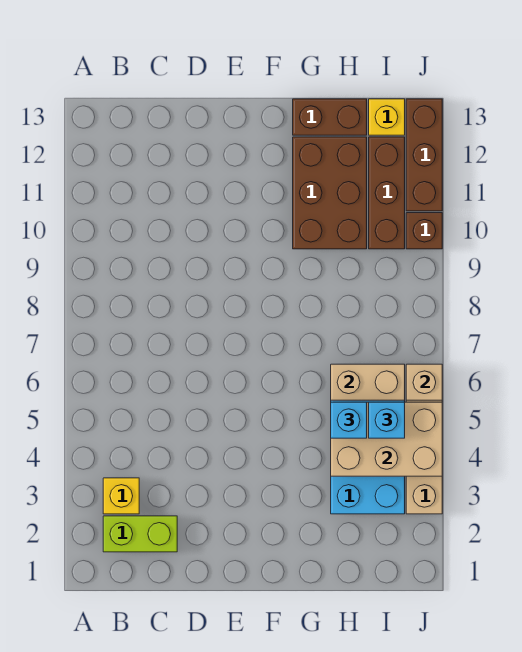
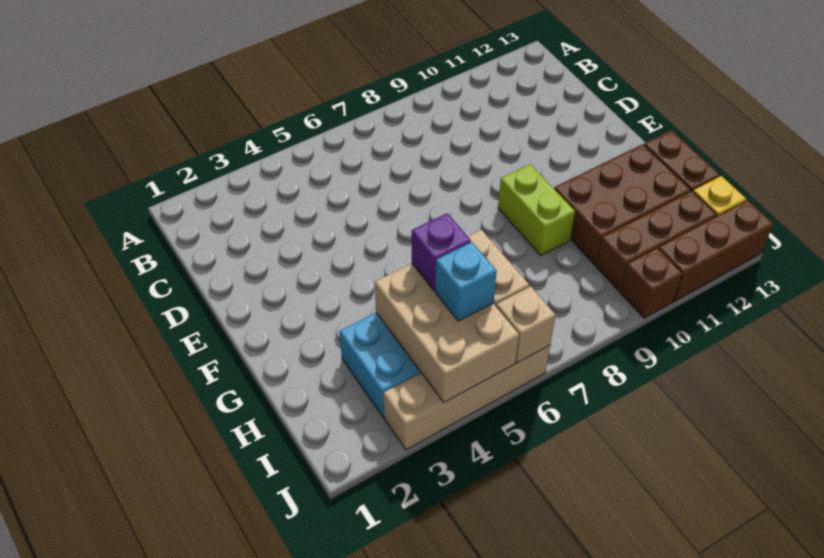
lime 1x2 brick [103,516,177,552] -> lime 1x2 brick moved to [498,164,575,255]
yellow 1x1 brick [103,478,139,514] -> none
cyan 1x1 brick [331,402,367,438] -> purple 1x1 brick [412,213,471,291]

